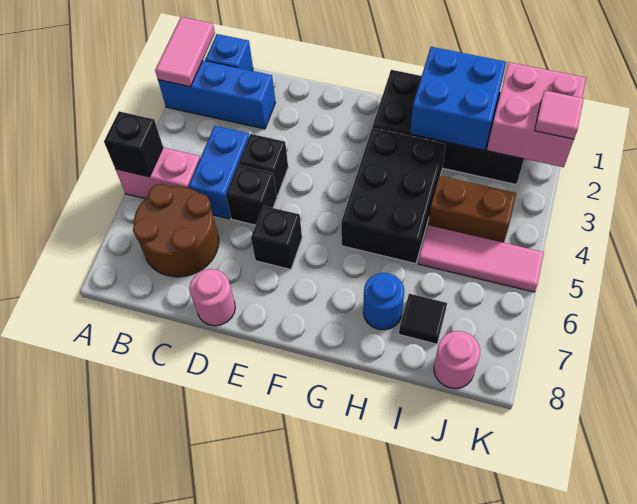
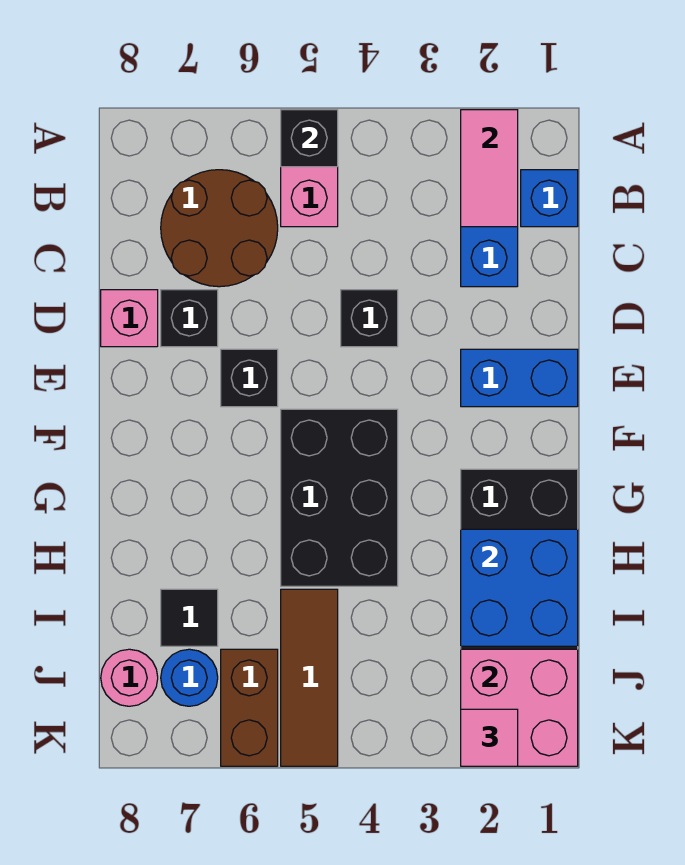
pink 1x2 tile [155,17,215,87] -> pink 1x2 tile turned to [461,110,518,227]
blue 1x2 brick [189,126,249,219] -> blue 1x2 brick moved to [461,349,578,407]
black 1x1 brick [226,165,277,225] -> black 1x1 brick moved to [161,290,218,347]
pink 1x1 round brick [190,269,235,326] -> pink 1x1 brick [101,290,158,347]
black 2x3 brick [341,128,446,264] -> black 2x3 brick turned to [281,409,398,586]
blue 1x1 round brick [363,273,404,330] -> blue 1x1 round brick moved to [161,649,218,706]
brown 1x2 brick [428,176,516,243] -> brown 1x2 brick moved to [221,649,278,766]
pink 1x3 tile [418,225,544,292] -> brown 1x3 tile [281,589,338,766]

